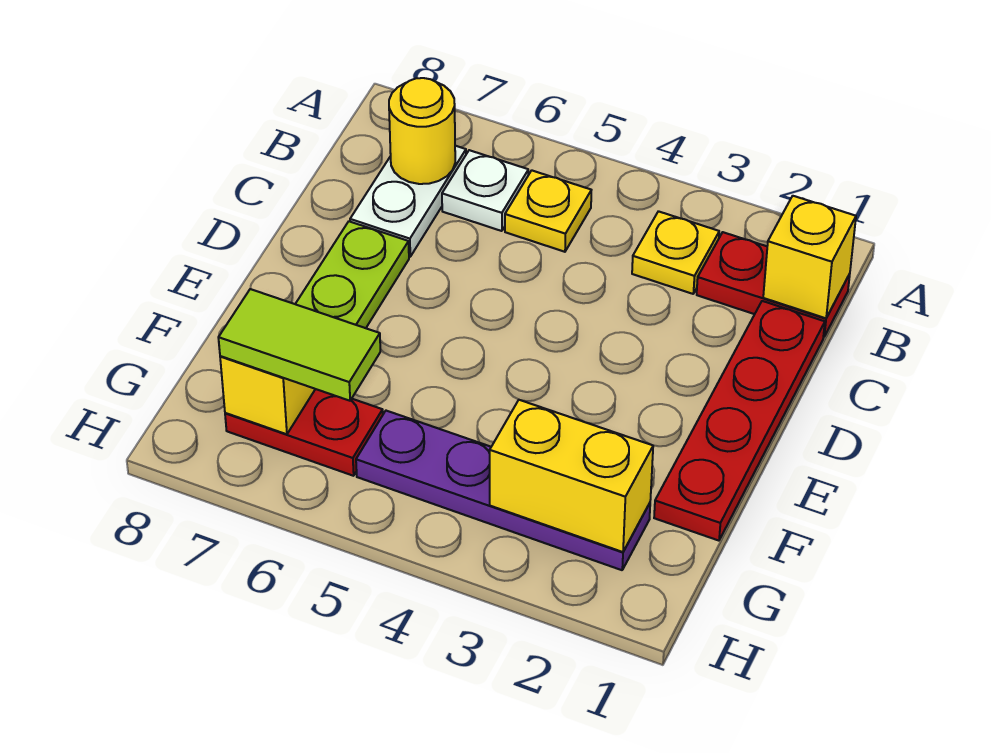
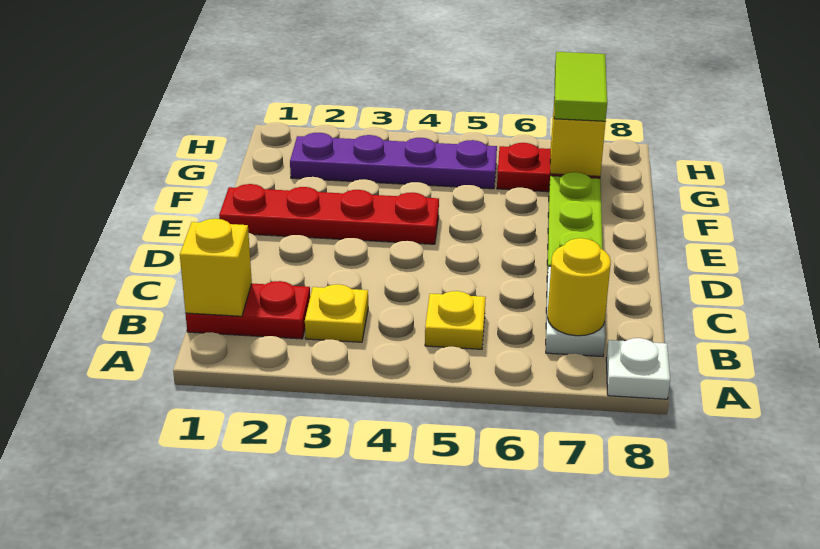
white 1x1 plate [442,150,528,231] -> white 1x1 plate moved to [606,338,670,399]
red 1x4 plate [654,301,825,541] -> red 1x4 plate turned to [219,184,439,244]
yellow 1x2 brick [490,400,653,552] -> none
lime 1x2 tile [218,289,380,401] -> lime 1x2 tile turned to [554,52,607,121]

